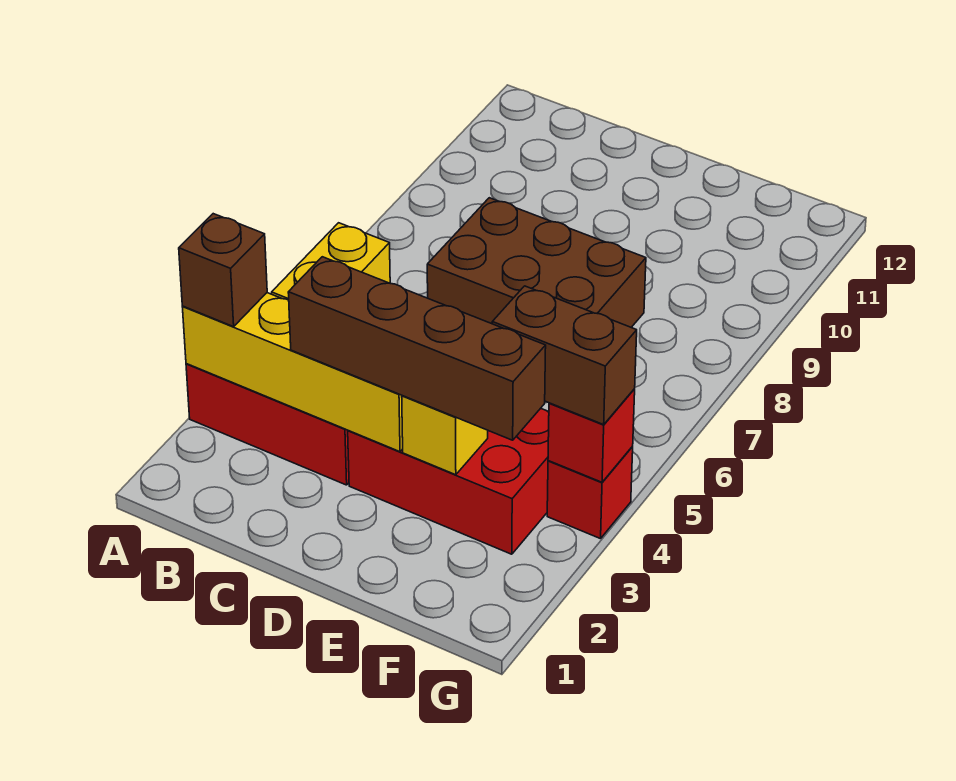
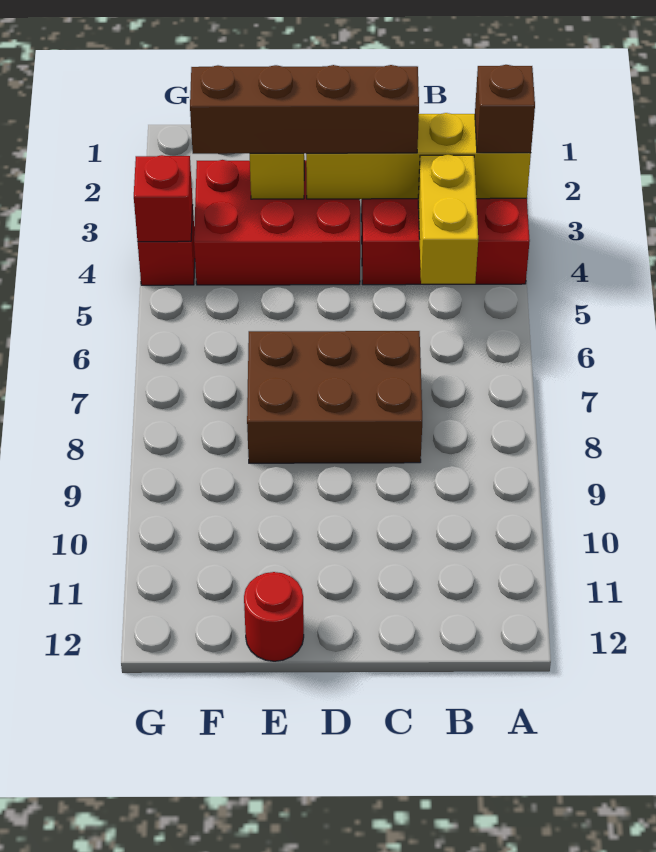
none -> red 1x1 round brick [244,572,304,661]
brown 1x2 brick [492,286,637,425] -> none

